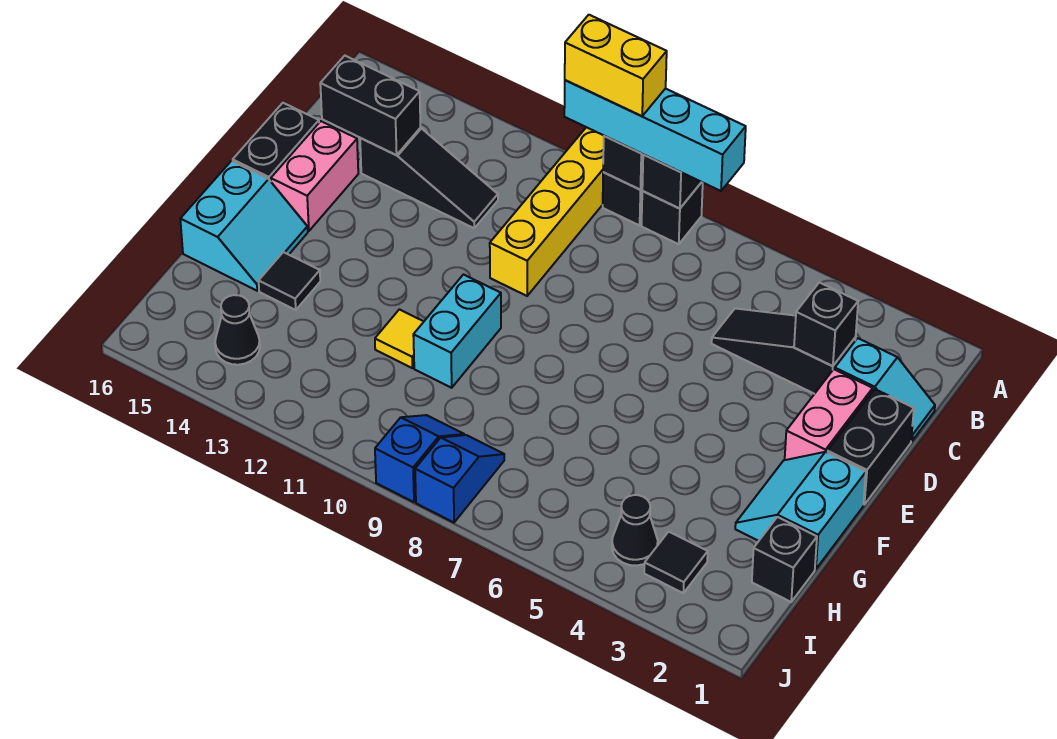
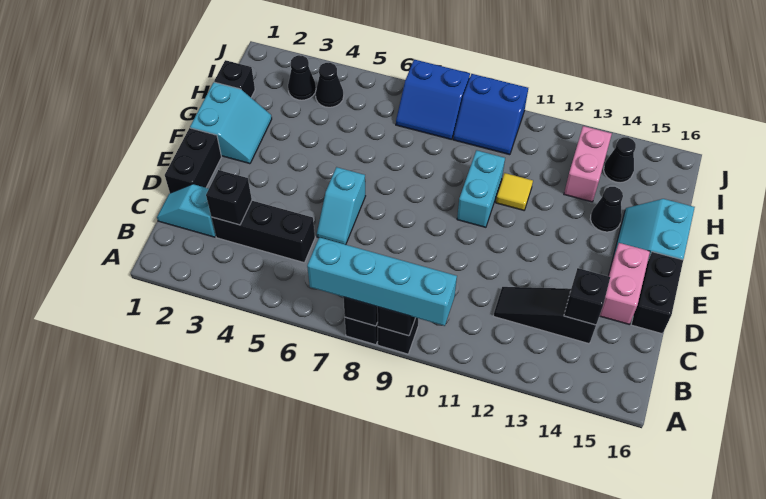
yellow 1x2 brick [565,15,667,116] -> none
yellow 1x4 brick [490,127,604,296] -> none
black 1x3 slope [712,308,856,394] -> black 1x3 brick [211,201,315,263]
black 1x2 brick [320,56,420,155] -> black 1x1 brick [564,268,610,325]
pink 1x2 brick [785,369,873,460] -> pink 1x2 brick moved to [564,126,612,202]
none -> cyan 1x2 slope [317,167,365,245]
black 1x1 tile [259,252,320,310] -> black 1x1 cone [590,187,623,232]
black 1x1 tile [644,532,708,593] -> black 1x1 cone [288,55,316,100]
blue 1x2 slope [415,435,504,522] -> blue 2x2 slope [396,59,470,140]
blue 1x2 slope [375,415,464,502] -> blue 2x2 slope [453,74,528,155]

